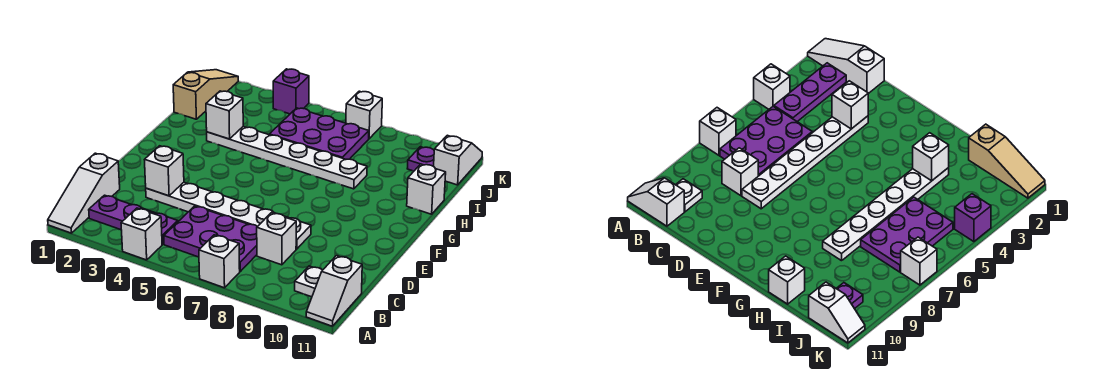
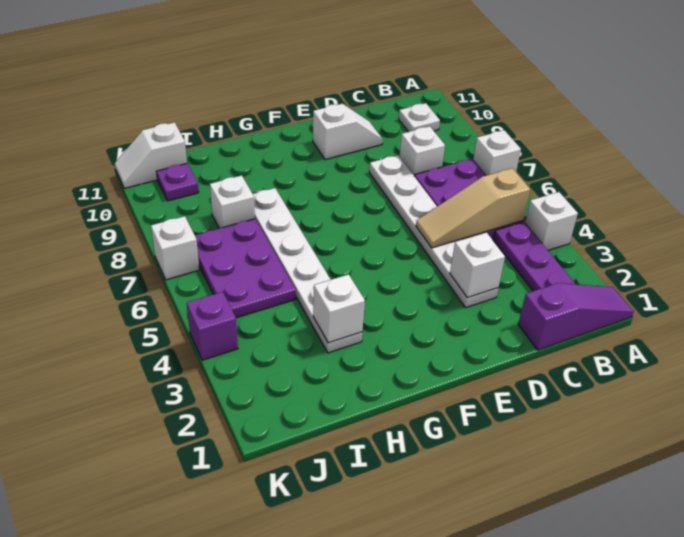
white 1x3 slope [48,153,120,233] -> purple 1x3 slope [518,283,634,350]
white 1x2 slope [306,256,362,326] -> white 1x2 slope moved to [313,104,383,160]
white 1x1 brick [407,164,446,214] -> white 1x1 brick moved to [210,175,255,229]
tan 1x3 slope [173,70,238,119] -> tan 1x3 slope moved to [416,168,530,248]

